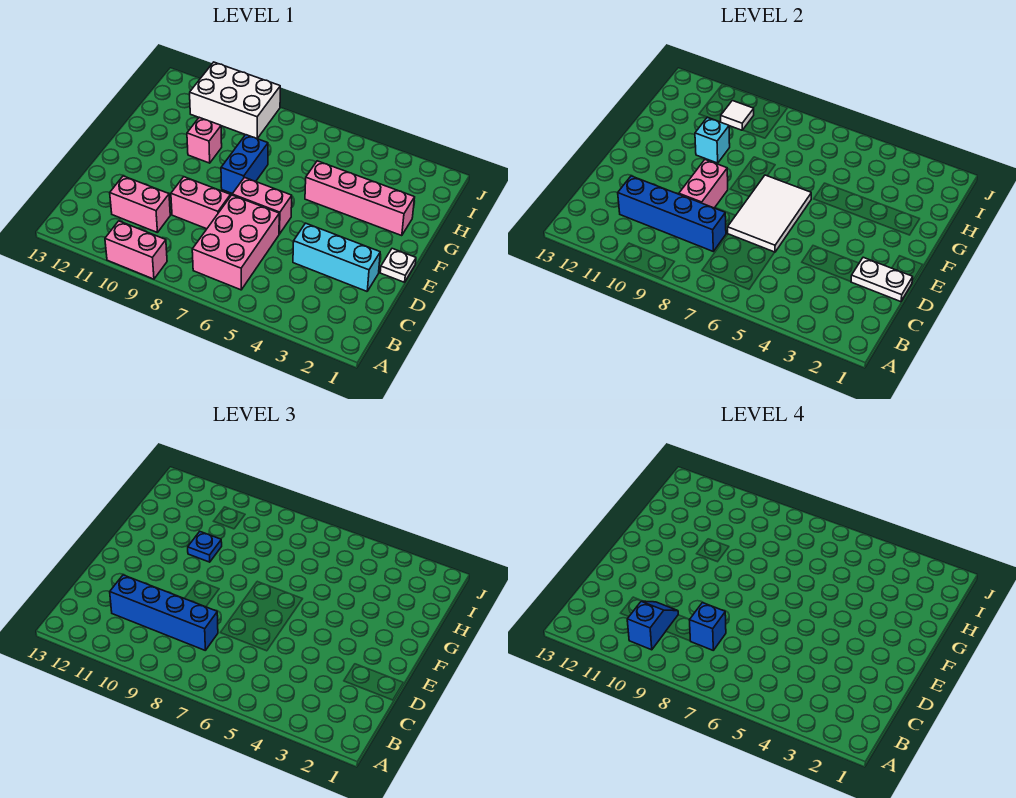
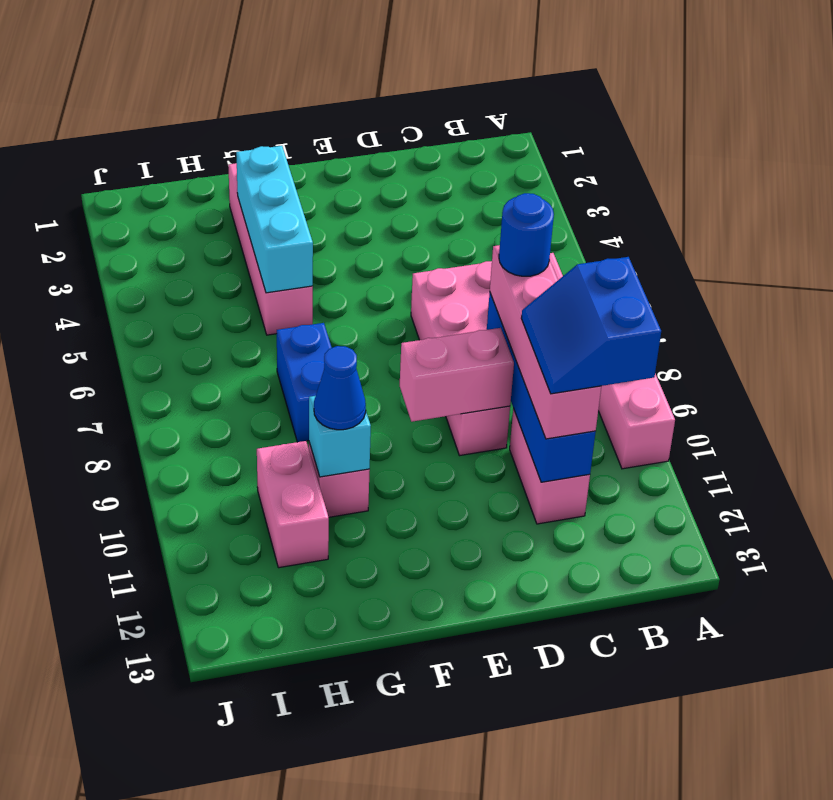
blue 1x2 slope [627,601,678,650] -> blue 2x2 slope [521,257,661,394]
blue 1x4 brick [110,575,218,650] -> pink 1x4 brick [490,245,601,439]
blue 1x1 brick [690,603,726,650] -> blue 1x1 round brick [499,193,554,276]
white 1x2 plate [851,257,913,302] -> none
cyan 1x3 brick [293,223,380,291] -> cyan 1x3 brick moved to [236,146,313,293]
white 2x3 tile [727,175,811,252] -> none
white 1x1 plate [380,249,416,282] -> none
pink 1x2 brick [232,177,292,234] -> pink 1x2 brick moved to [257,441,329,568]
blue 1x2 brick [221,135,268,194] -> blue 1x2 brick turned to [277,323,332,442]
blue 1x1 plate [188,532,222,562] -> blue 1x1 cone [314,346,366,430]
white 2x3 brick [190,62,280,139] -> none
white 1x1 tile [721,101,754,130] -> none

